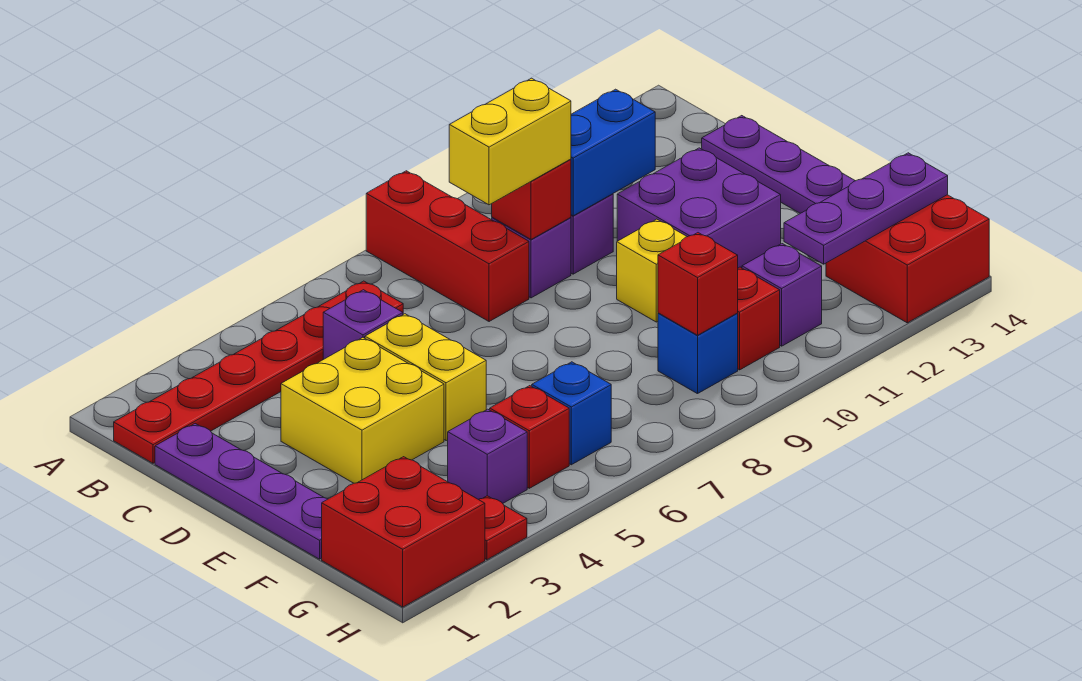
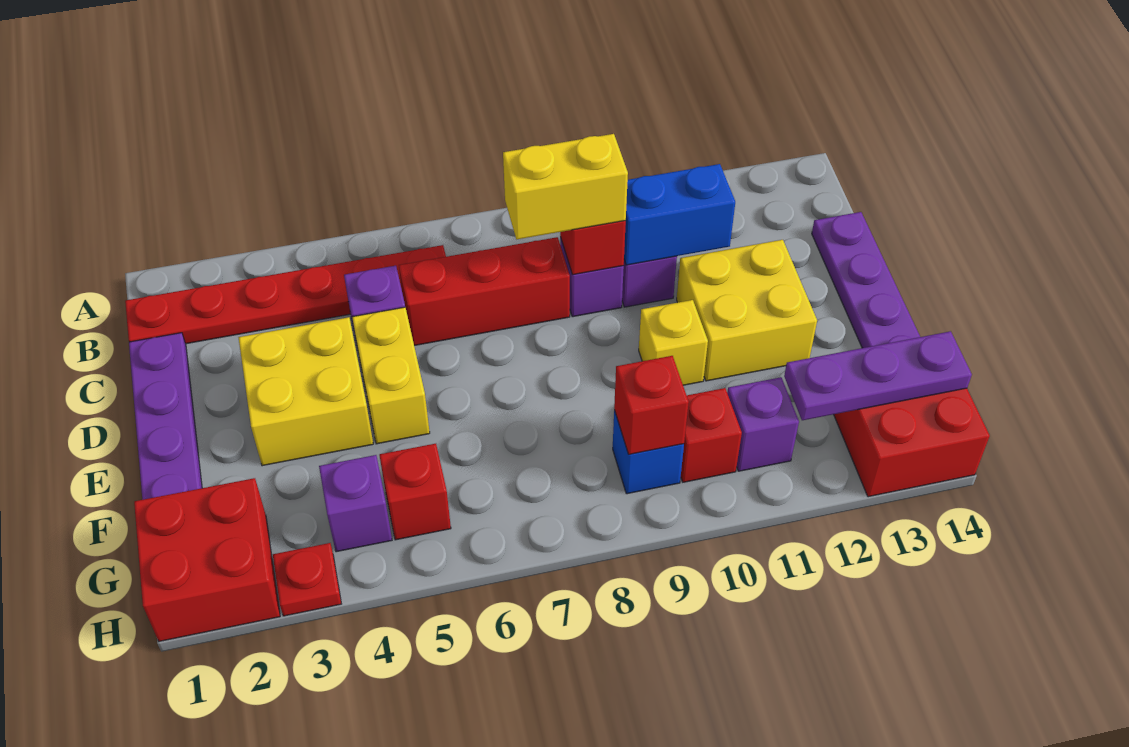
red 1x3 brick [366,171,529,322] -> red 1x3 brick turned to [399,237,570,346]
purple 2x2 brick [617,148,781,268] -> yellow 2x2 brick [677,240,817,381]
blue 1x1 brick [532,362,611,465] -> none

